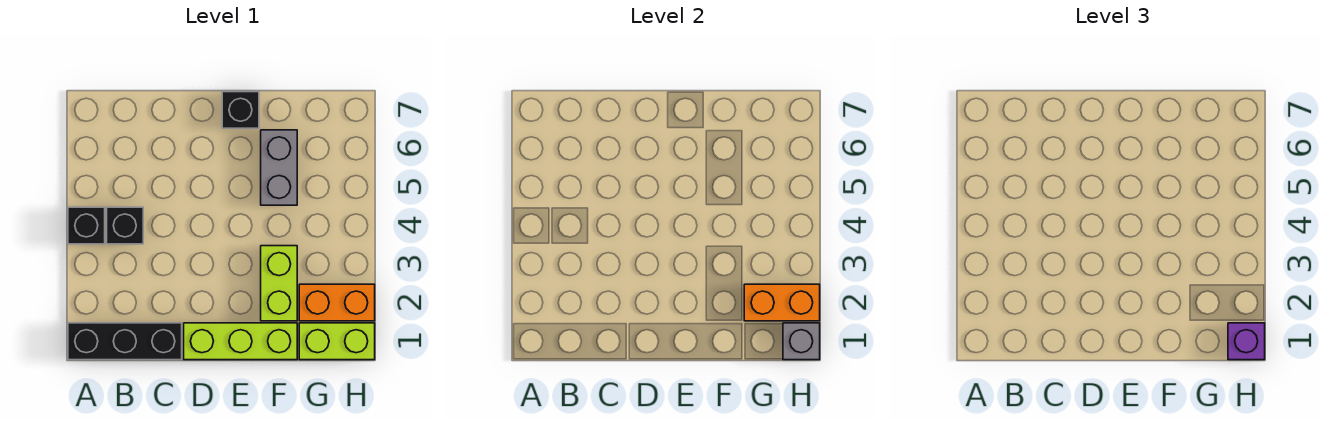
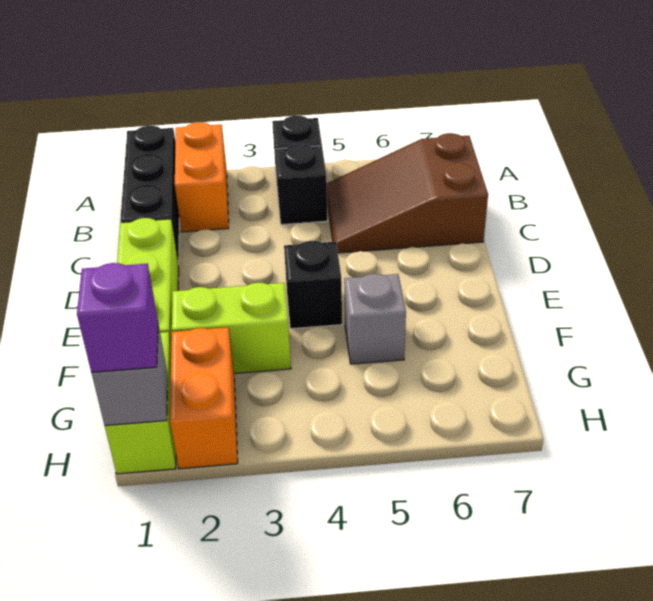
none -> brown 2x3 slope [327,133,488,253]
black 1x1 brick [222,92,259,128] -> black 1x1 brick moved to [284,241,342,329]
grey 1x2 brick [261,130,297,205] -> grey 1x1 brick [344,274,406,364]
orange 1x2 brick [744,284,820,321] -> orange 1x2 brick moved to [175,122,229,232]

